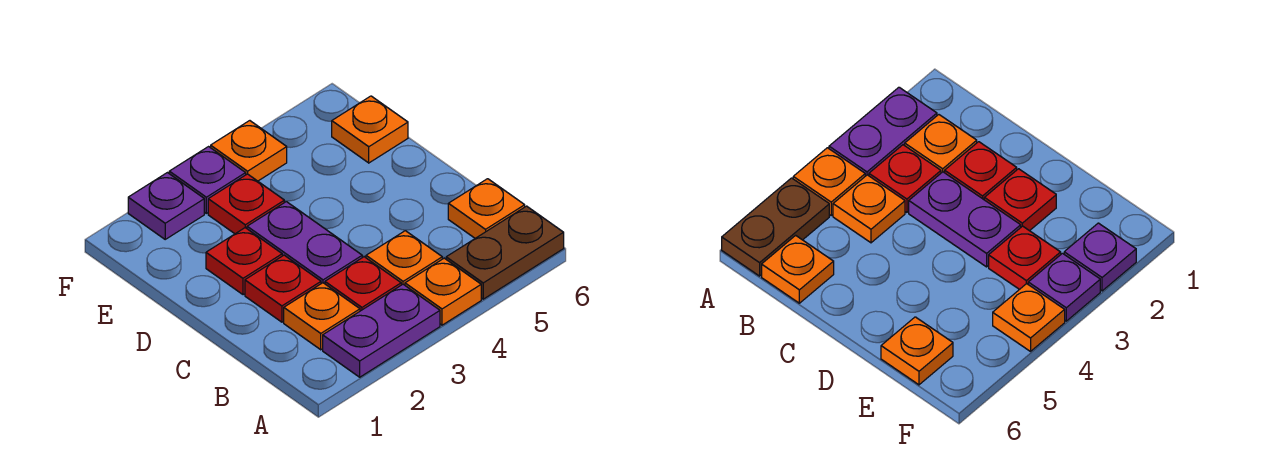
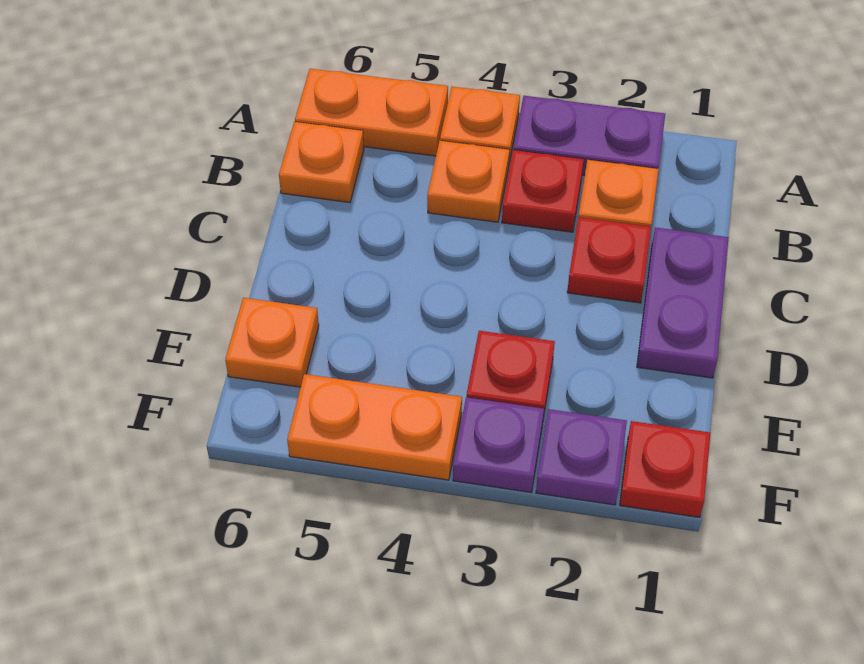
brown 1x2 plate [446,206,564,299] -> orange 1x2 plate [295,69,448,156]
purple 1x2 plate [247,202,362,284] -> purple 1x2 plate moved to [637,227,729,378]
red 1x1 plate [206,228,282,295] -> red 1x1 plate moved to [620,421,710,518]
orange 1x1 plate [211,121,287,181] -> orange 1x2 plate [287,374,462,480]

